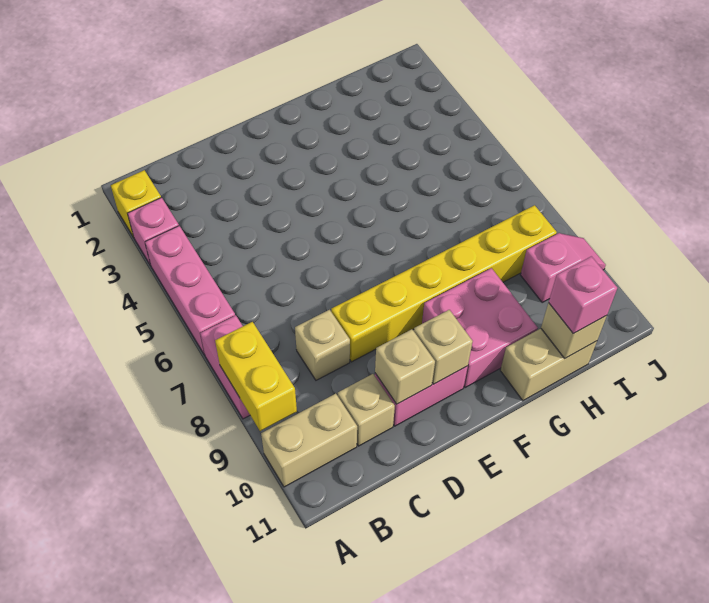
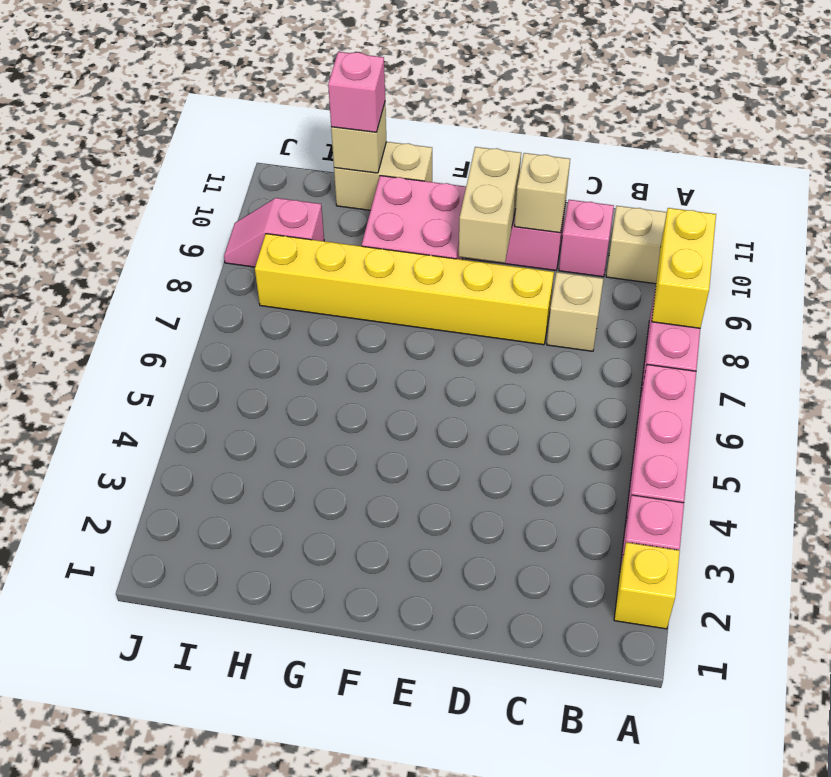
tan 1x1 brick [338,374,395,446] -> pink 1x1 brick [559,200,614,277]
tan 1x1 brick [414,310,473,384] -> tan 1x2 brick [459,147,521,263]

